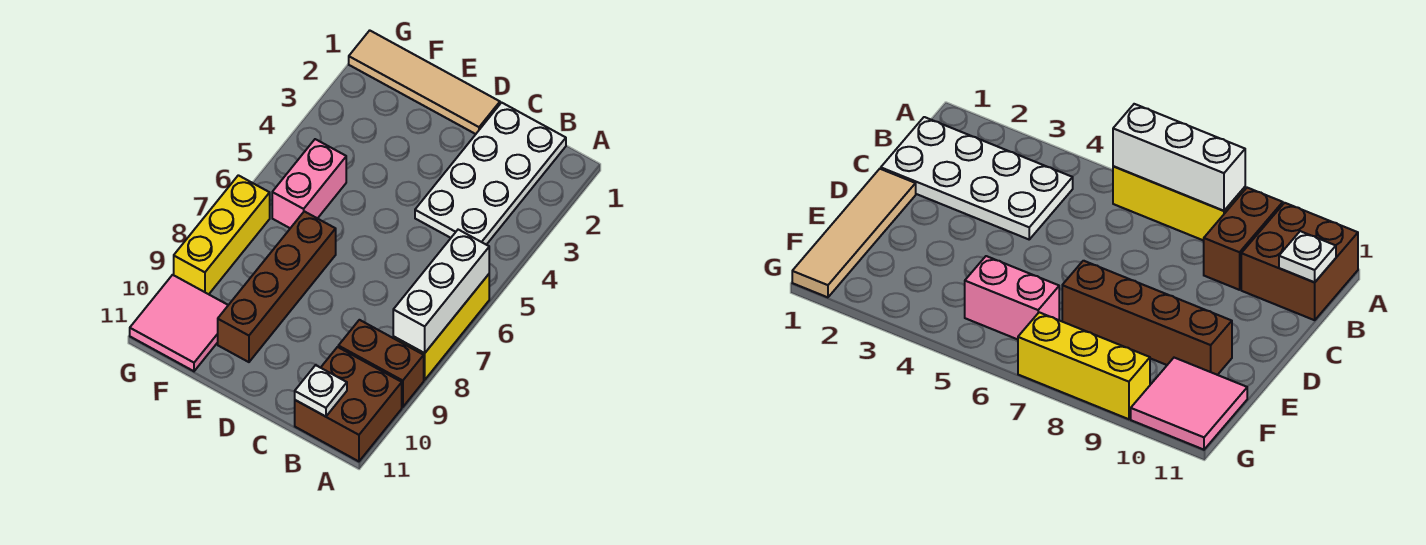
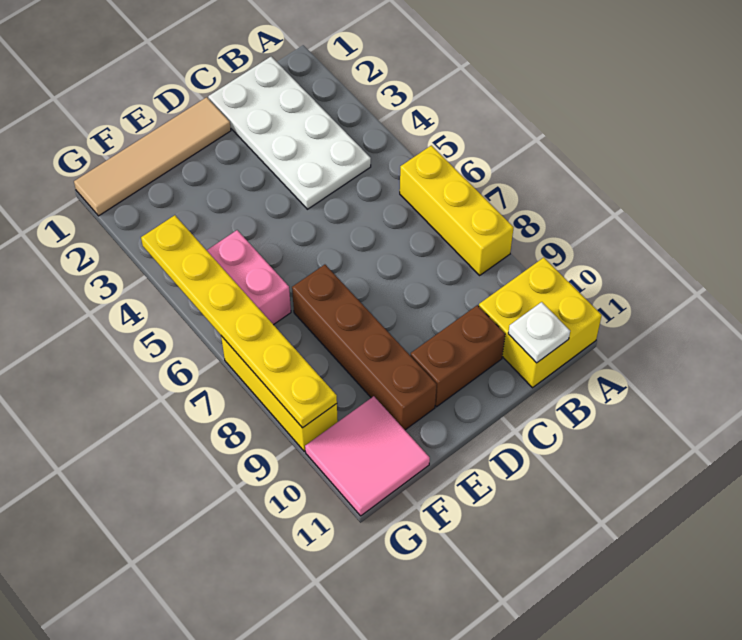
white 1x3 brick [393,230,489,353] -> none
brown 1x2 brick [338,320,424,407] -> brown 1x2 brick moved to [410,305,505,407]
brown 2x2 brick [295,347,402,461] -> yellow 2x2 brick [479,258,602,388]
none -> yellow 1x6 plate [141,215,337,428]

